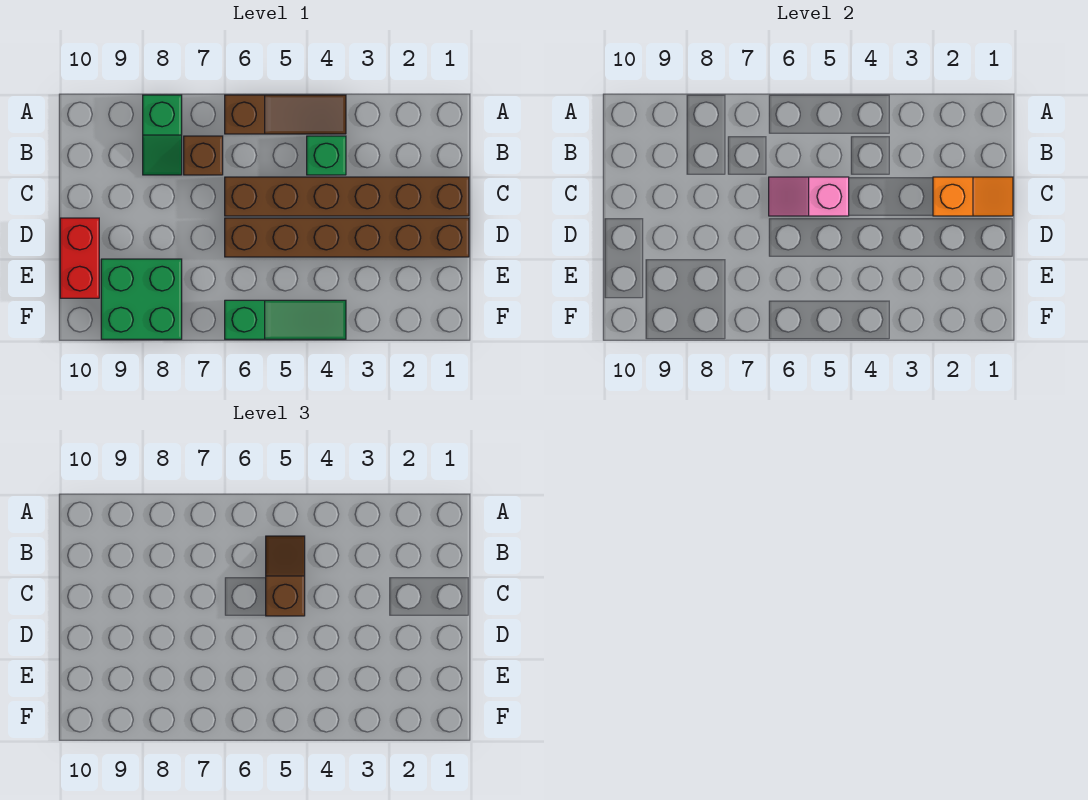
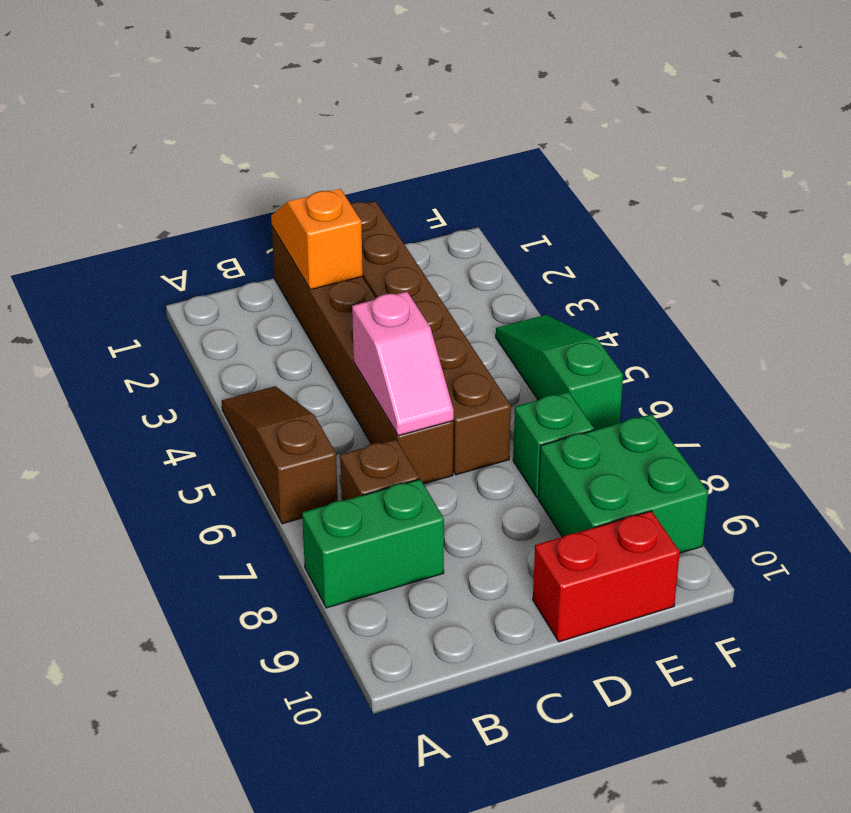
green 1x2 slope [143,95,182,175] -> green 1x2 brick [302,479,444,608]
green 1x1 brick [307,136,346,175] -> green 1x1 brick moved to [513,392,594,498]
brown 1x2 slope [266,536,305,616] -> none

